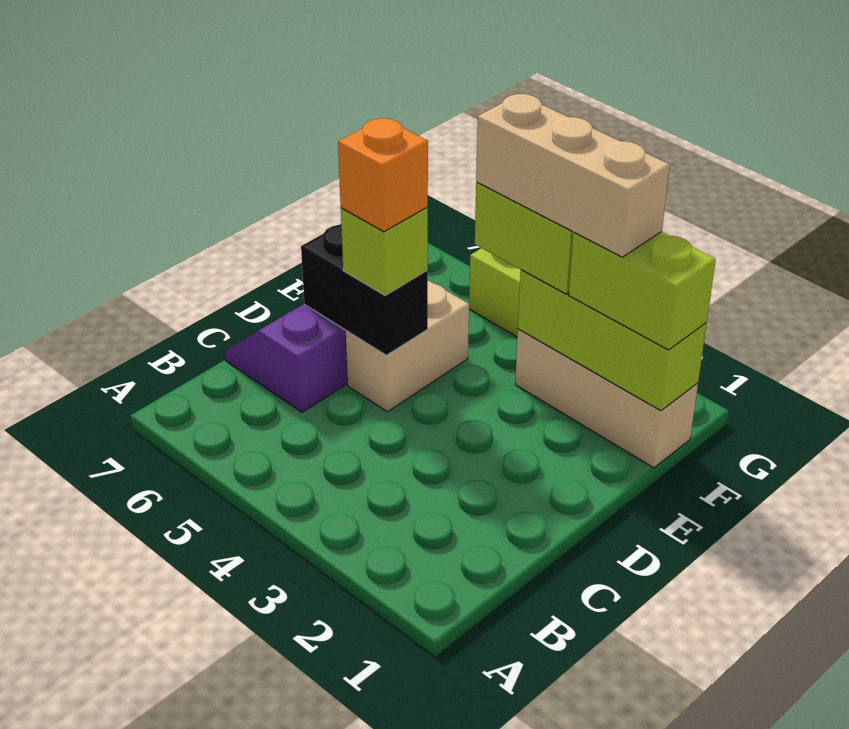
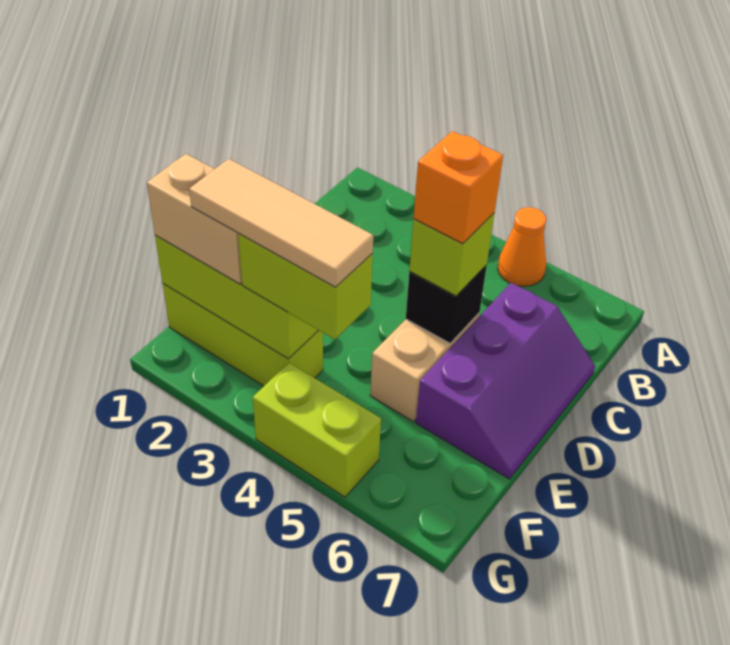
none -> orange 1x1 cone [498,207,546,286]
black 1x2 brick [301,224,428,355] -> black 1x1 brick [406,265,487,343]
tan 1x3 brick [515,329,698,468] -> lime 1x3 brick [163,284,323,386]
lime 1x2 brick [569,232,716,350] -> tan 1x2 brick [147,154,242,284]
tan 1x3 brick [476,94,670,257] -> tan 1x3 tile [189,159,373,287]

